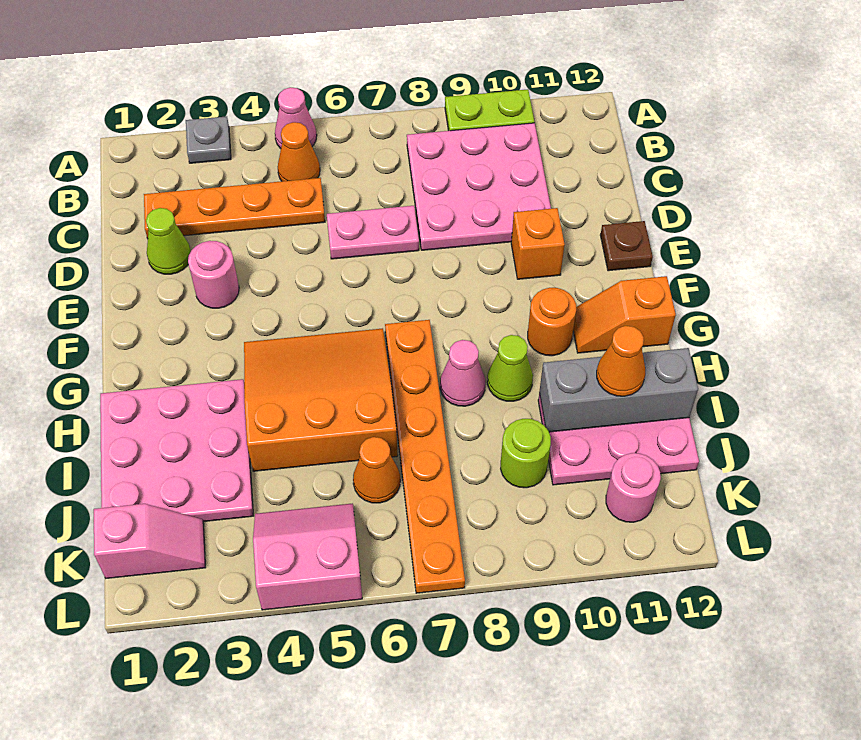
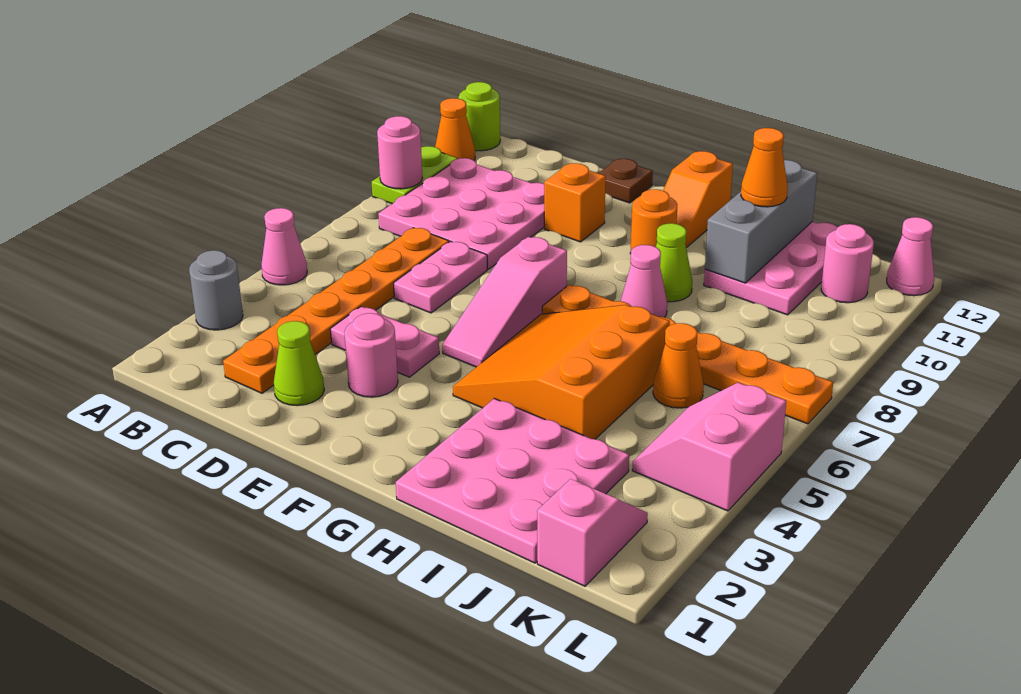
grey 1x1 plate [186,116,231,163] -> grey 1x1 round brick [189,250,243,330]
none -> pink 1x1 round brick [377,116,422,189]
orange 1x1 cone [278,122,320,181] -> orange 1x1 cone moved to [435,98,475,161]
orange 1x4 plate [144,178,325,239] -> orange 1x6 plate [223,228,449,393]
none -> pink 1x2 plate [330,307,439,377]
none -> pink 1x3 slope [442,237,567,367]
lime 1x1 round brick [501,419,551,488] -> lime 1x1 round brick moved to [459,82,500,151]
none -> pink 1x1 cone [887,217,934,296]

